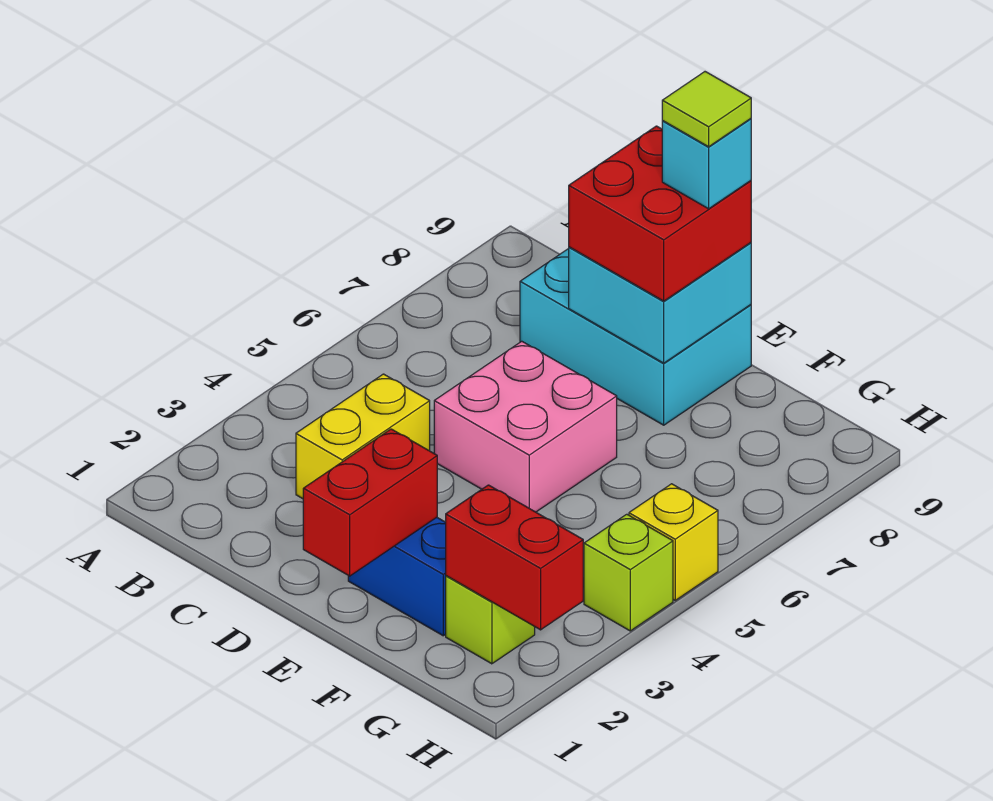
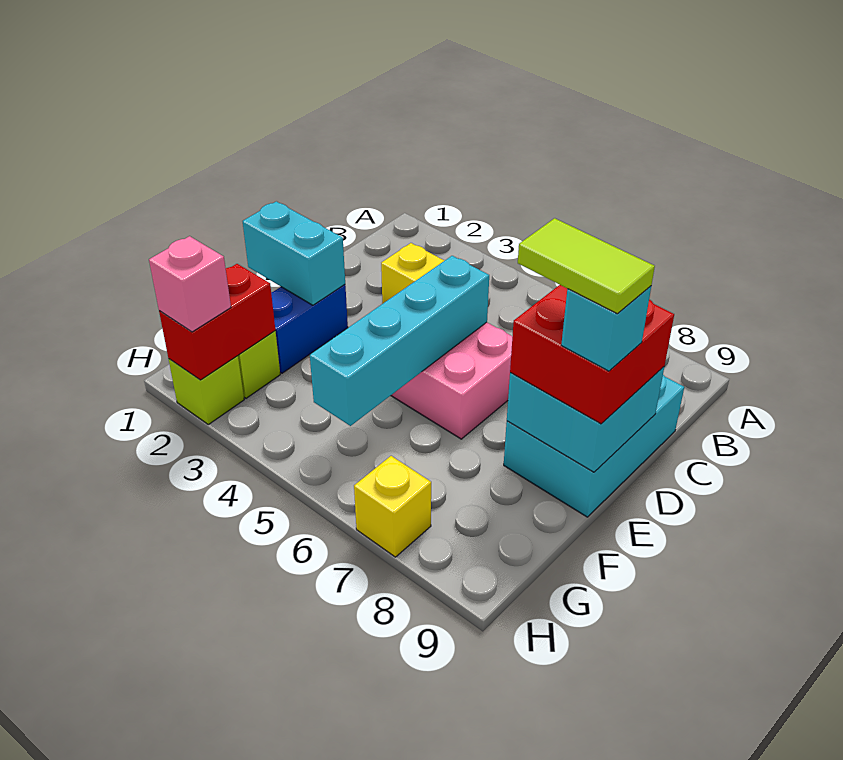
none -> cyan 1x4 brick [310,256,489,426]
red 1x2 brick [303,429,437,576] -> cyan 1x2 brick [243,201,345,305]
lime 1x1 tile [662,72,751,147] -> lime 1x2 tile [518,218,655,314]
none -> pink 1x1 brick [149,236,231,332]
lime 1x1 brick [584,514,673,631] -> lime 1x1 brick moved to [169,356,244,424]
yellow 1x1 brick [629,484,718,600] -> yellow 1x1 brick moved to [354,456,431,557]

